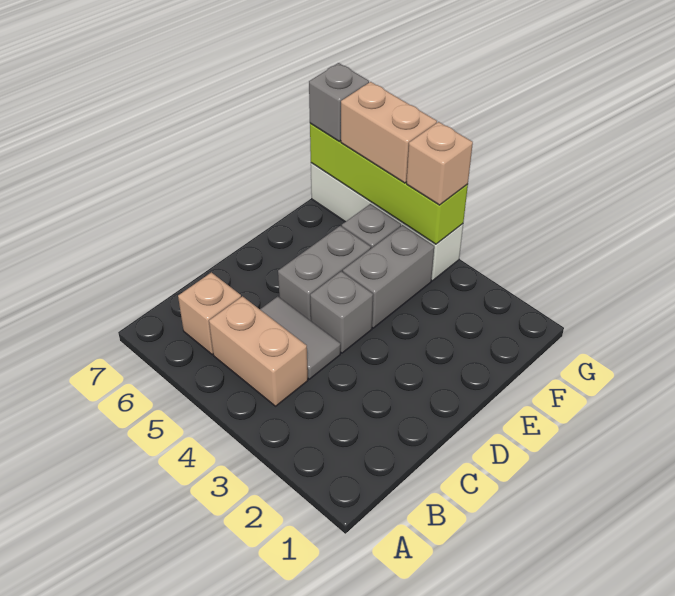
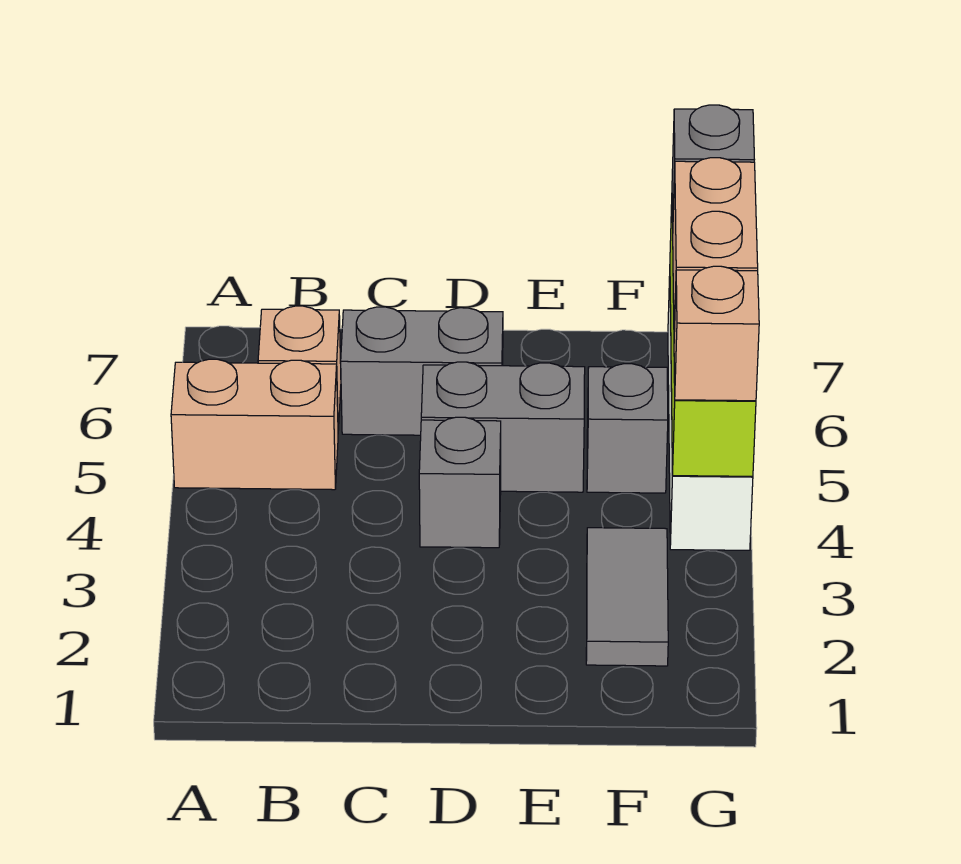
tan 1x2 brick [209,296,308,406] -> tan 1x2 brick turned to [171,359,338,490]
grey 1x2 tile [260,296,341,379] -> grey 1x2 tile moved to [586,528,668,666]
grey 1x2 brick [343,225,434,328] -> grey 1x2 brick moved to [341,307,503,435]

